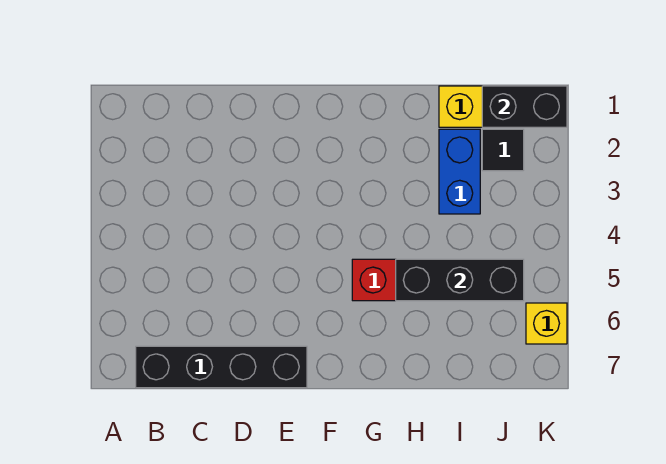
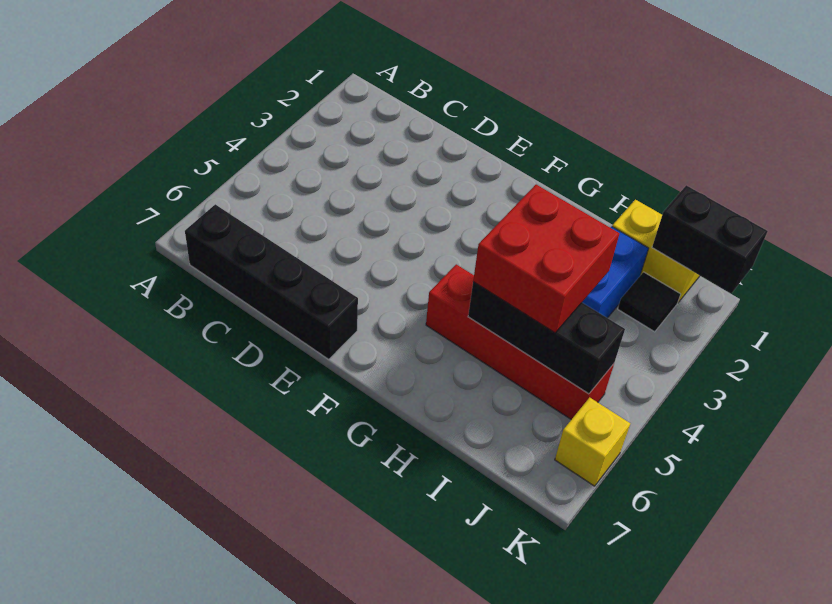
none -> red 2x2 brick [473,185,620,333]

